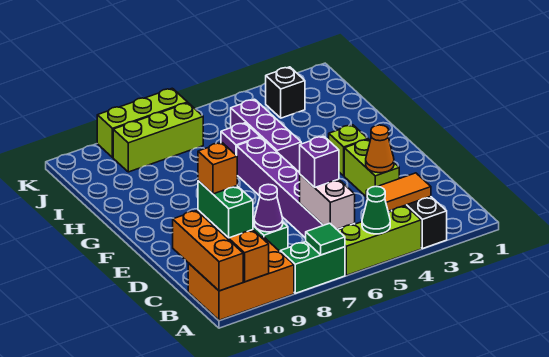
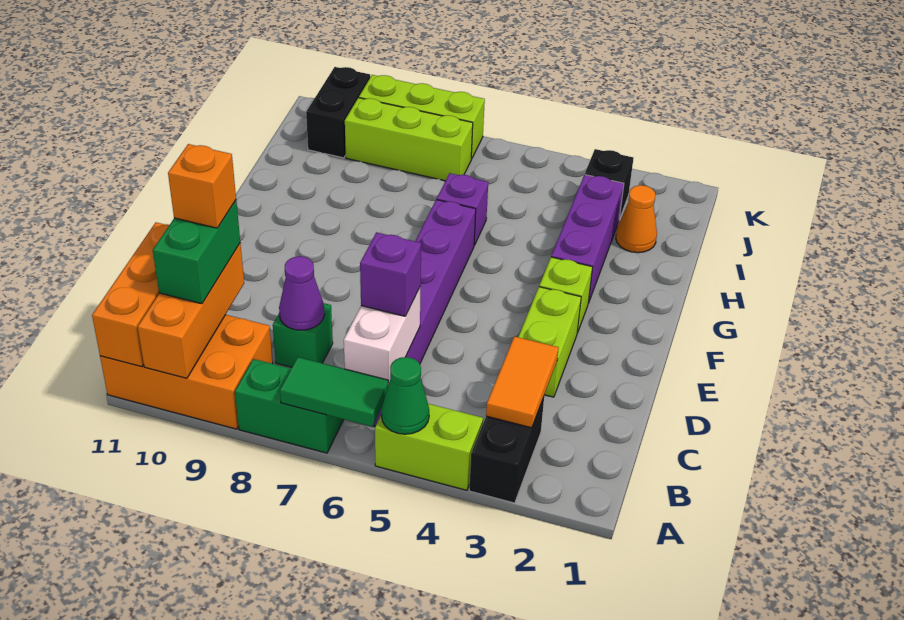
lime 1x3 brick [338,206,421,275] -> lime 1x2 brick [375,404,483,490]
green 1x1 tile [306,223,345,255] -> green 1x2 tile [280,357,388,427]
orange 1x2 tile [366,173,431,211] -> orange 1x2 tile turned to [486,336,559,428]
orange 1x1 cone [366,125,394,173] -> orange 1x1 cone moved to [616,185,657,253]
purple 1x3 brick [231,99,301,172] -> purple 1x3 brick moved to [551,175,624,303]
none -> black 1x2 brick [306,67,370,158]

